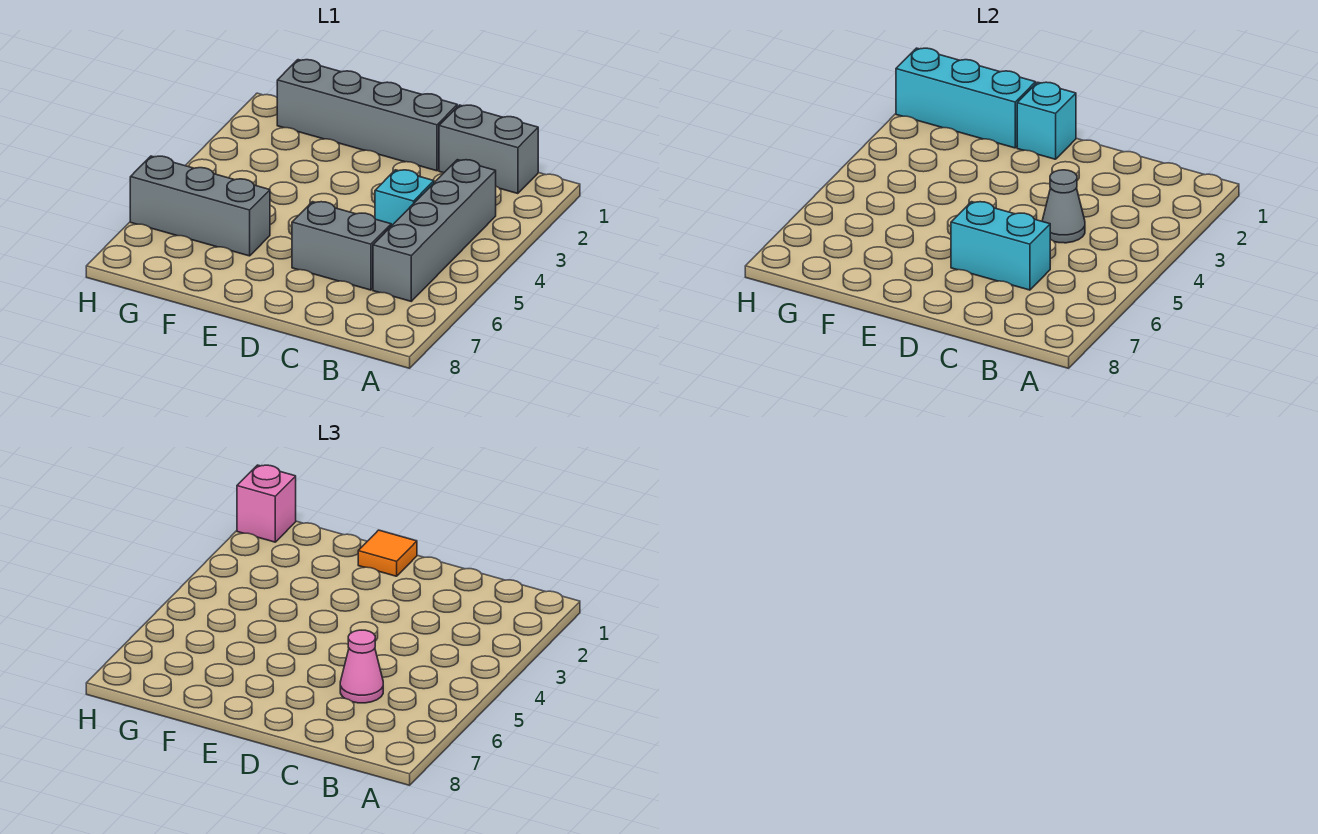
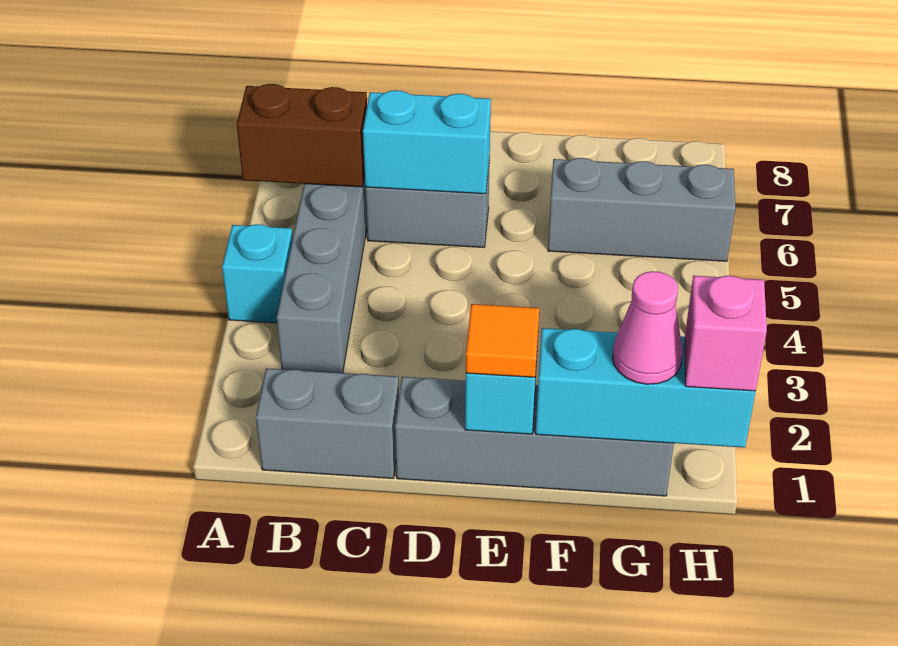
none -> brown 1x2 brick [237,84,367,187]
cyan 1x1 brick [375,170,434,226] -> cyan 1x1 brick moved to [222,224,293,323]
grey 1x1 cone [1042,170,1085,243] -> none
pink 1x1 cone [340,630,383,703] -> pink 1x1 cone moved to [613,271,683,384]

